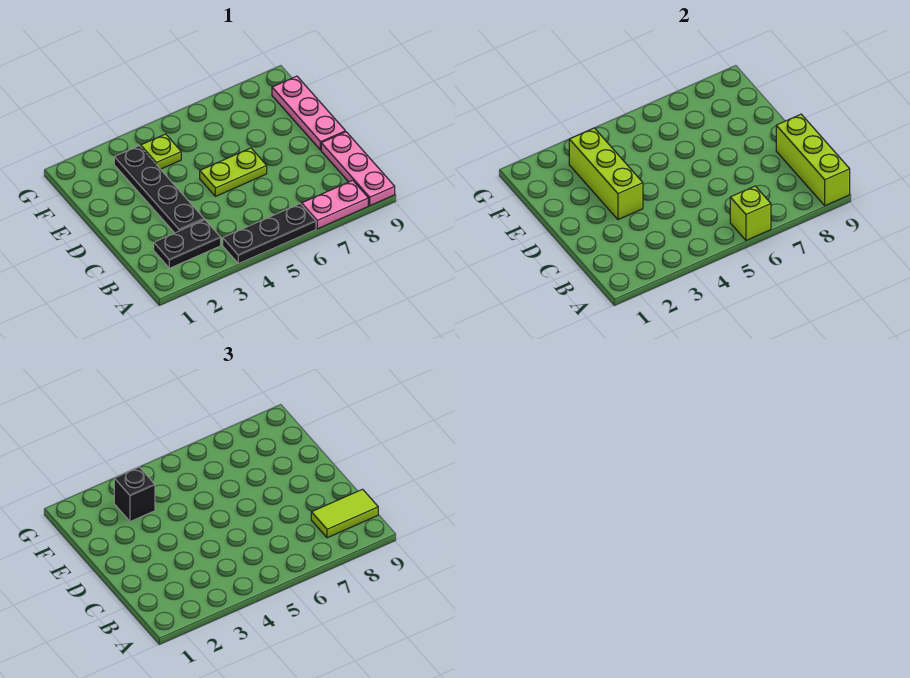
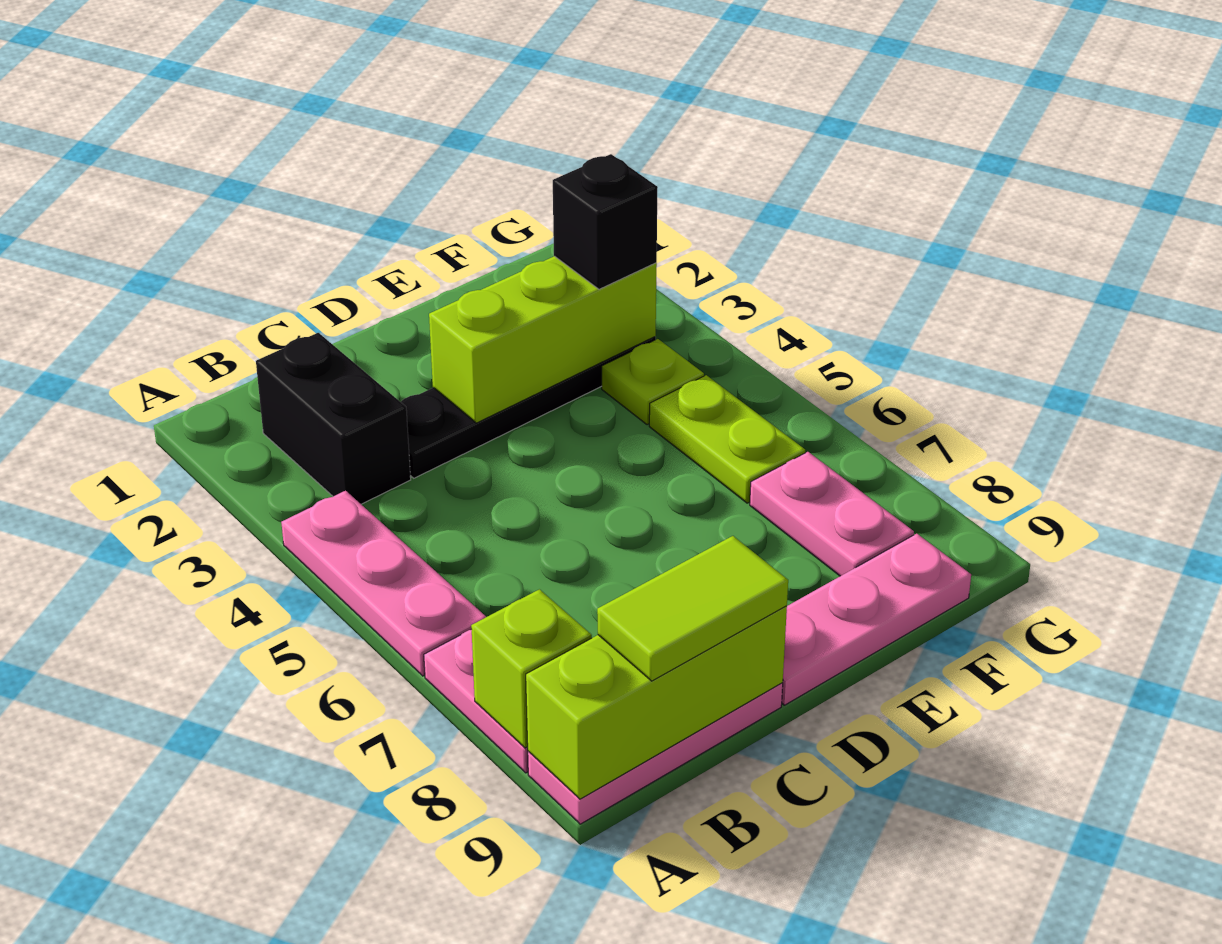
black 1x3 plate [223,204,316,264] -> pink 1x3 plate [281,491,486,676]
lime 1x1 brick [730,186,771,240] -> lime 1x1 brick moved to [471,589,592,748]
black 1x2 plate [154,220,221,268] -> black 1x2 brick [256,333,411,504]
lime 1x2 tile [311,489,378,538] -> lime 1x2 tile turned to [597,536,788,681]
lime 1x2 plate [200,148,267,196] -> lime 1x2 plate moved to [649,375,805,503]
none -> pink 1x2 plate [750,452,914,576]

